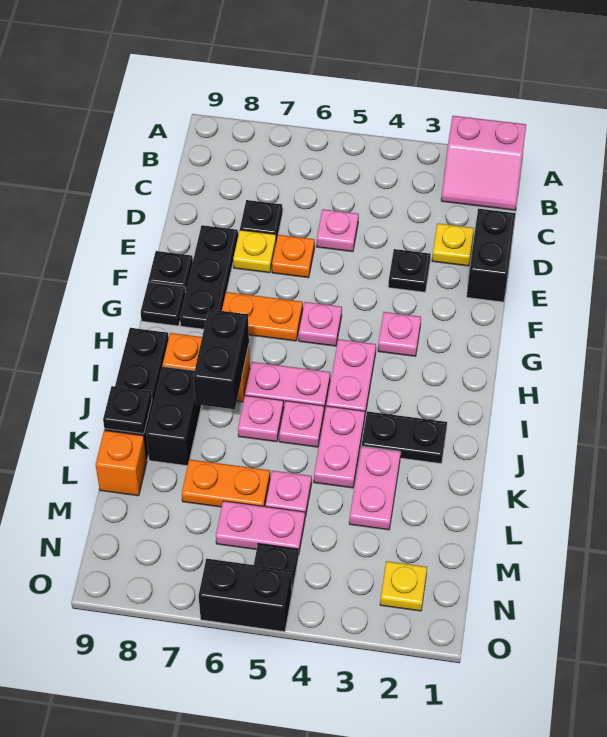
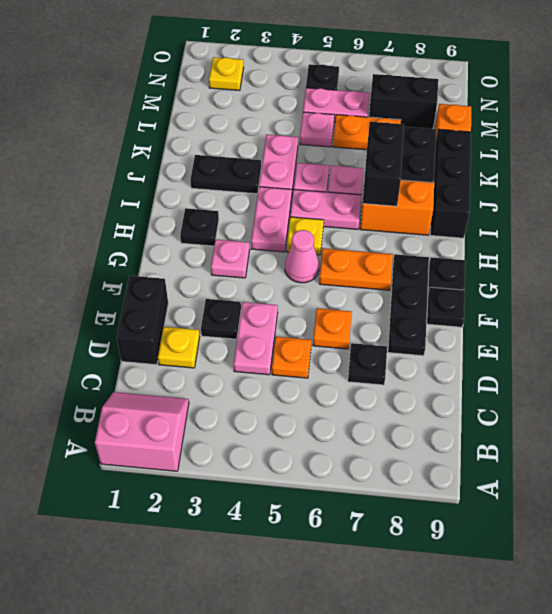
pink 1x1 plate [317,209,359,252] -> orange 1x1 plate [272,337,311,378]
yellow 1x1 plate [233,230,276,273] -> yellow 1x1 plate moved to [287,217,324,255]
pink 1x1 plate [298,302,342,346] -> pink 1x1 cone [285,230,319,283]
pink 1x2 plate [349,446,401,530] -> pink 1x2 plate moved to [234,302,278,375]
black 1x1 plate [103,386,152,434] -> black 1x1 plate moved to [180,208,219,246]
black 1x2 brick [199,559,292,632] -> black 1x2 brick moved to [369,74,438,129]

